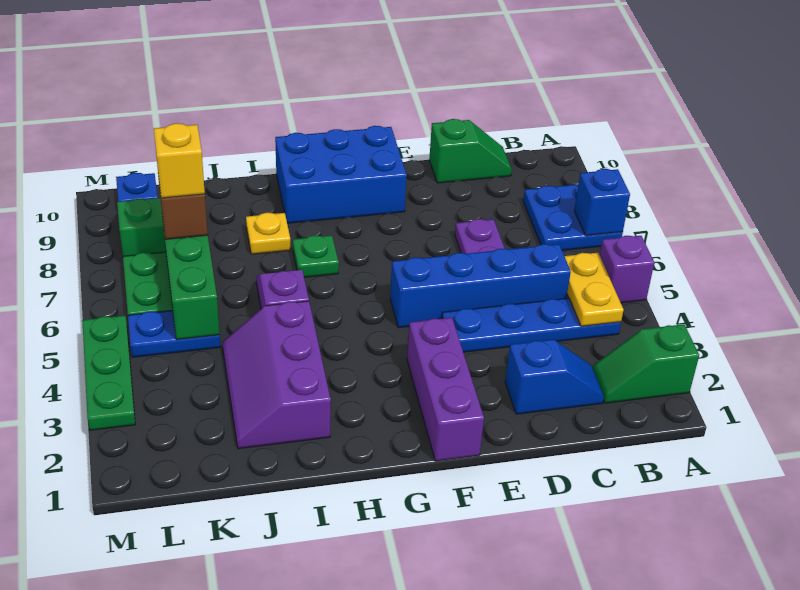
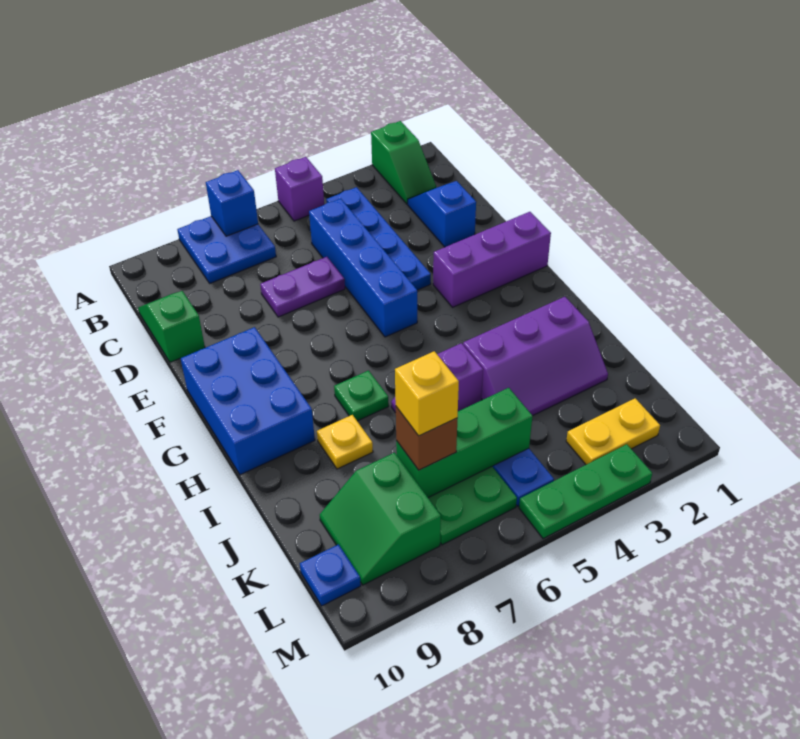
yellow 1x2 plate [565,253,624,326] -> yellow 1x2 plate moved to [566,398,660,465]

